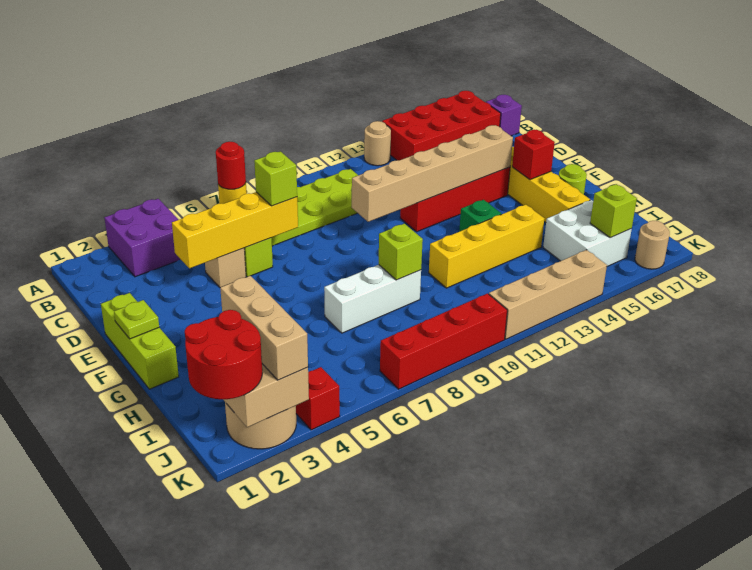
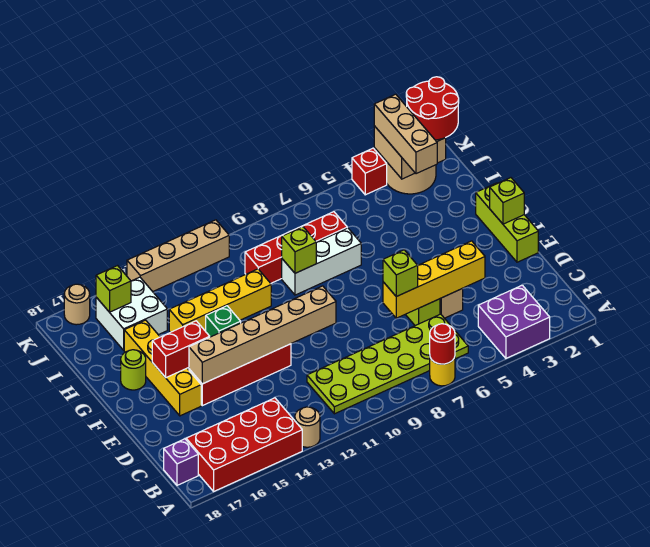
lime 1x1 plate [114,300,159,339] -> lime 1x1 brick [490,178,524,224]
red 1x1 brick [512,130,555,180] -> red 1x2 brick [152,321,210,378]
red 1x4 brick [380,293,507,389] -> red 1x4 brick moved to [245,212,347,283]

